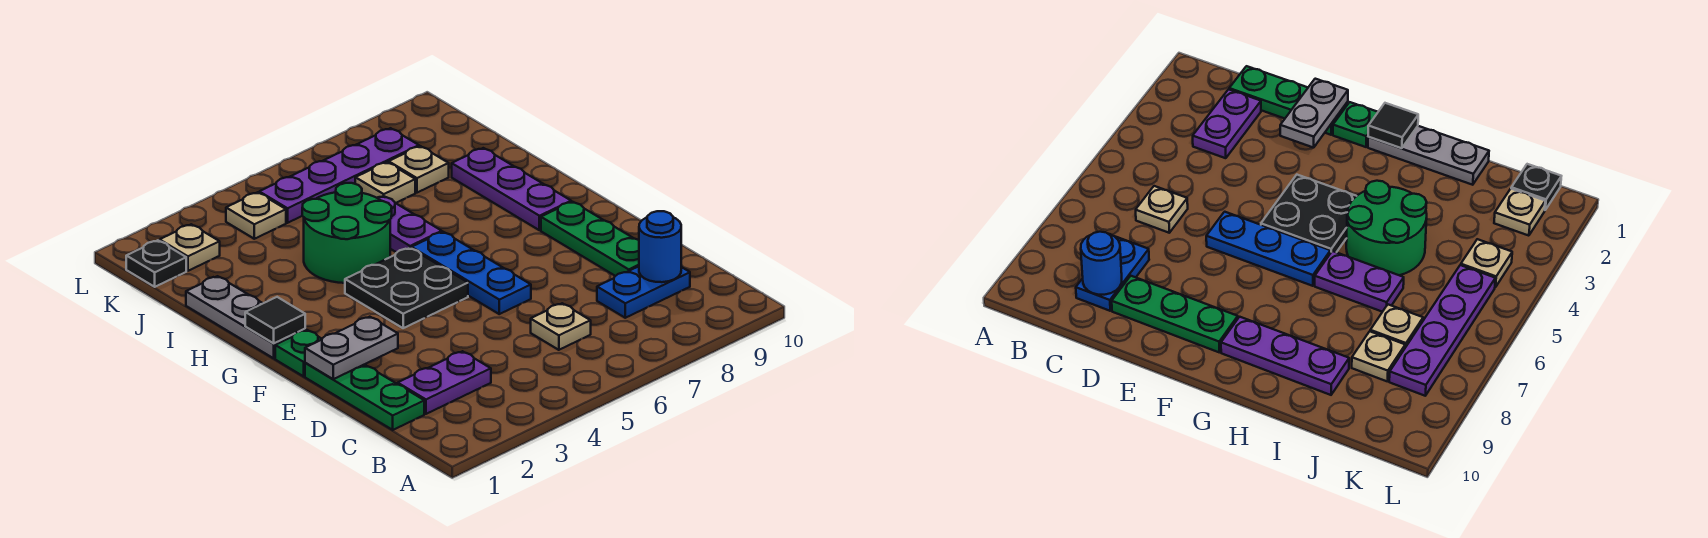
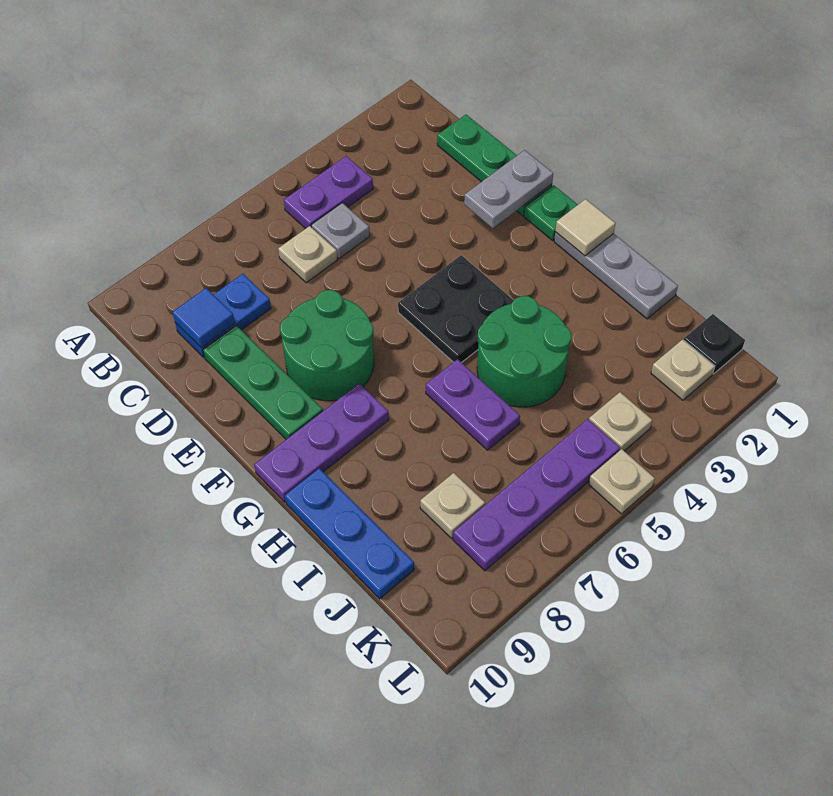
purple 1x2 plate [398,351,491,414] -> purple 1x2 plate moved to [284,156,373,229]
none -> grey 1x1 plate [311,203,370,259]
blue 1x1 round brick [639,211,681,282] -> blue 1x1 tile [172,288,235,348]
blue 1x3 plate [412,232,531,314] -> blue 1x3 plate moved to [285,468,414,599]
none -> green 2x2 round brick [280,290,374,401]
black 1x1 tile [245,297,305,343] -> tan 1x1 tile [555,199,615,256]
purple 1x3 plate [452,148,571,230] -> purple 1x3 plate turned to [254,384,389,502]
tan 1x1 plate [355,162,415,203] -> tan 1x1 plate moved to [589,449,655,514]

